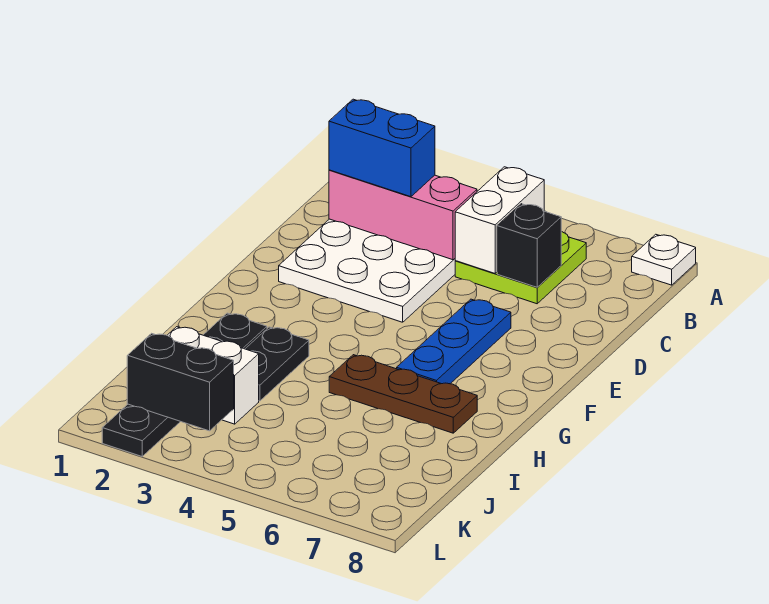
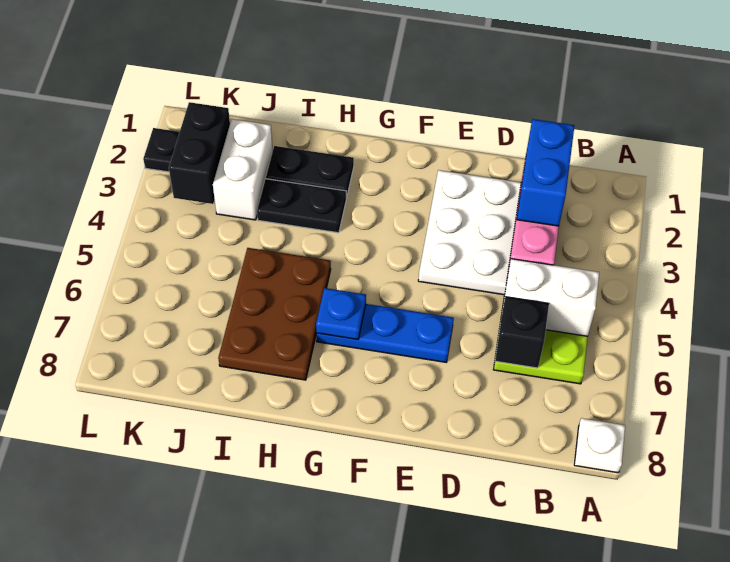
none -> blue 1x1 plate [316,288,366,340]
brown 1x3 plate [329,355,477,433] -> brown 2x3 plate [218,248,331,380]

